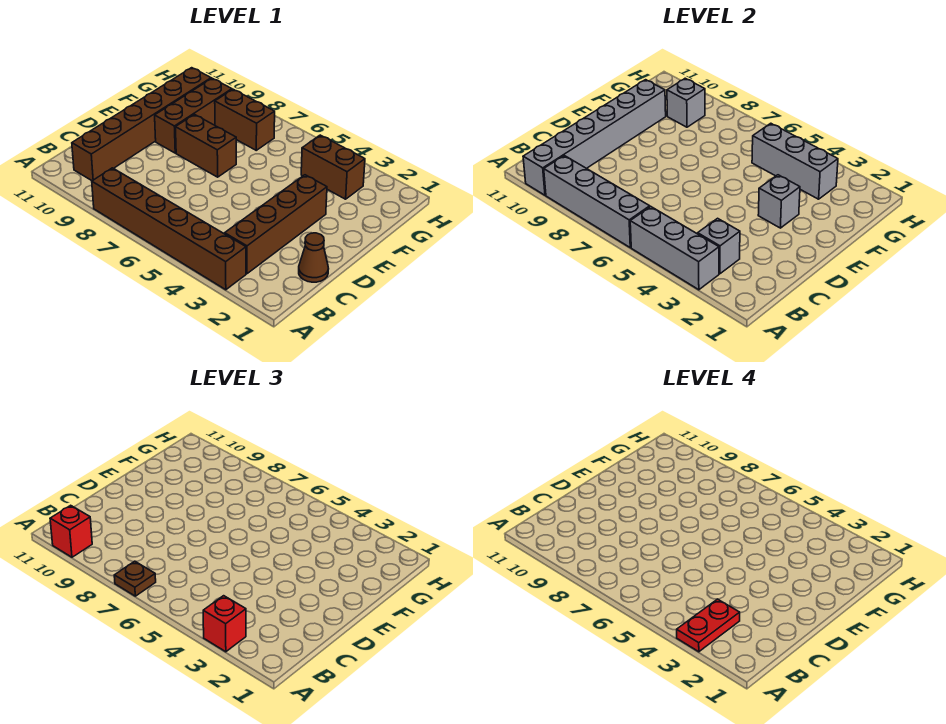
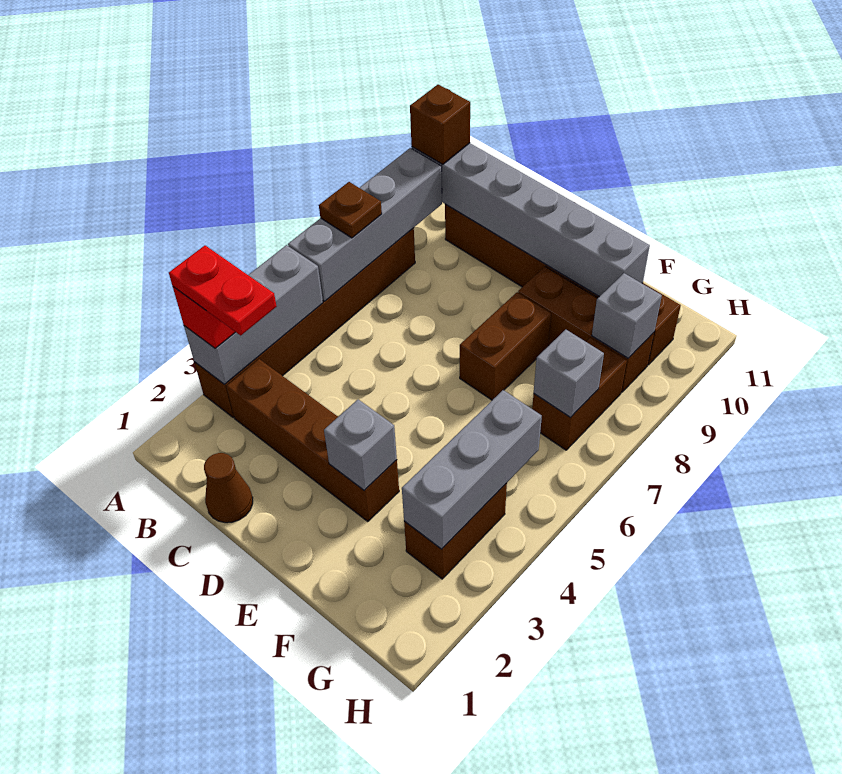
red 1x1 brick [50,505,92,557] -> brown 1x1 brick [410,85,470,165]
grey 1x1 brick [698,218,740,274] -> grey 1x1 brick moved to [534,330,604,418]

